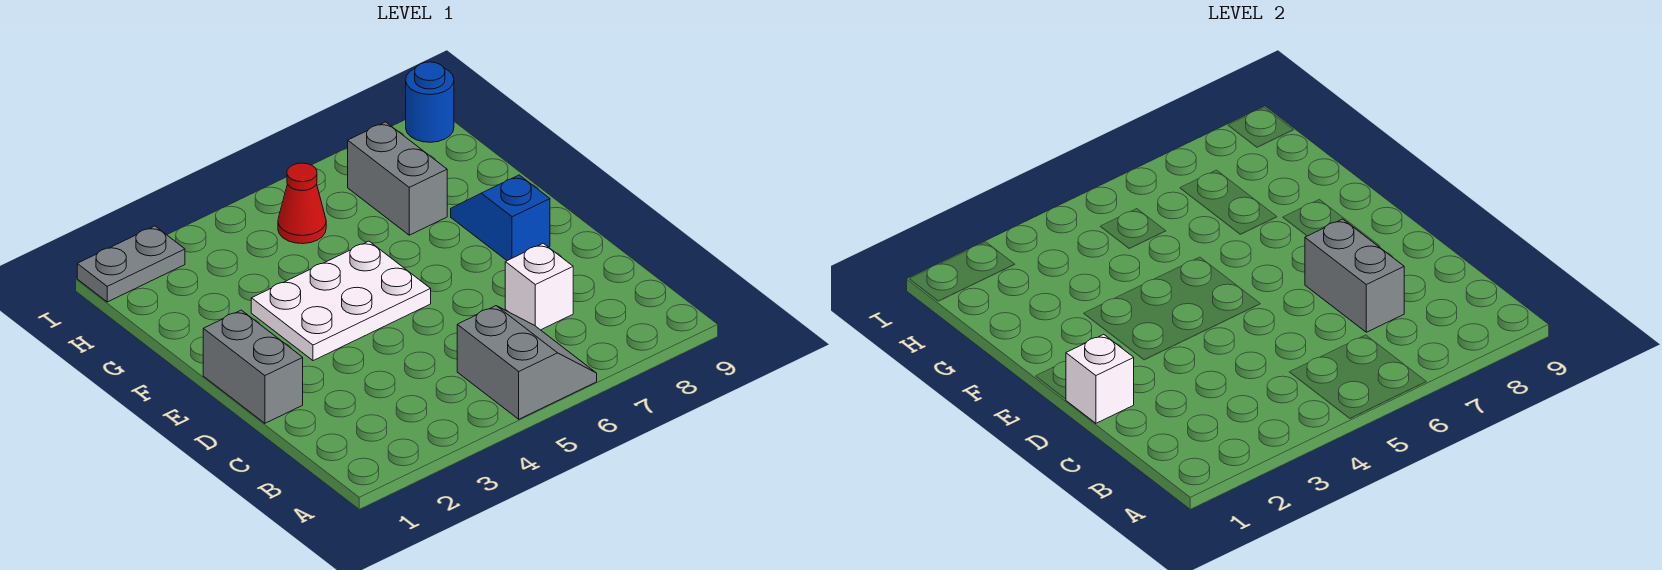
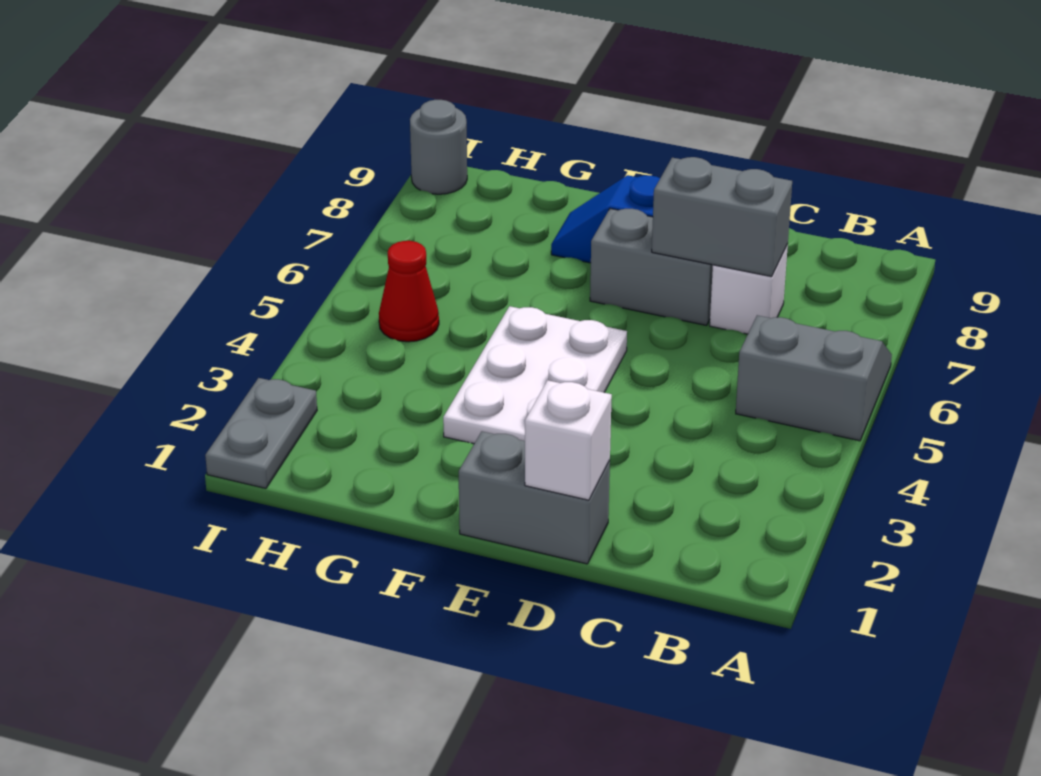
grey 1x2 brick [348,122,447,235] -> grey 1x2 brick moved to [590,209,713,325]
blue 1x1 round brick [406,62,454,142] -> grey 1x1 round brick [410,100,467,194]

